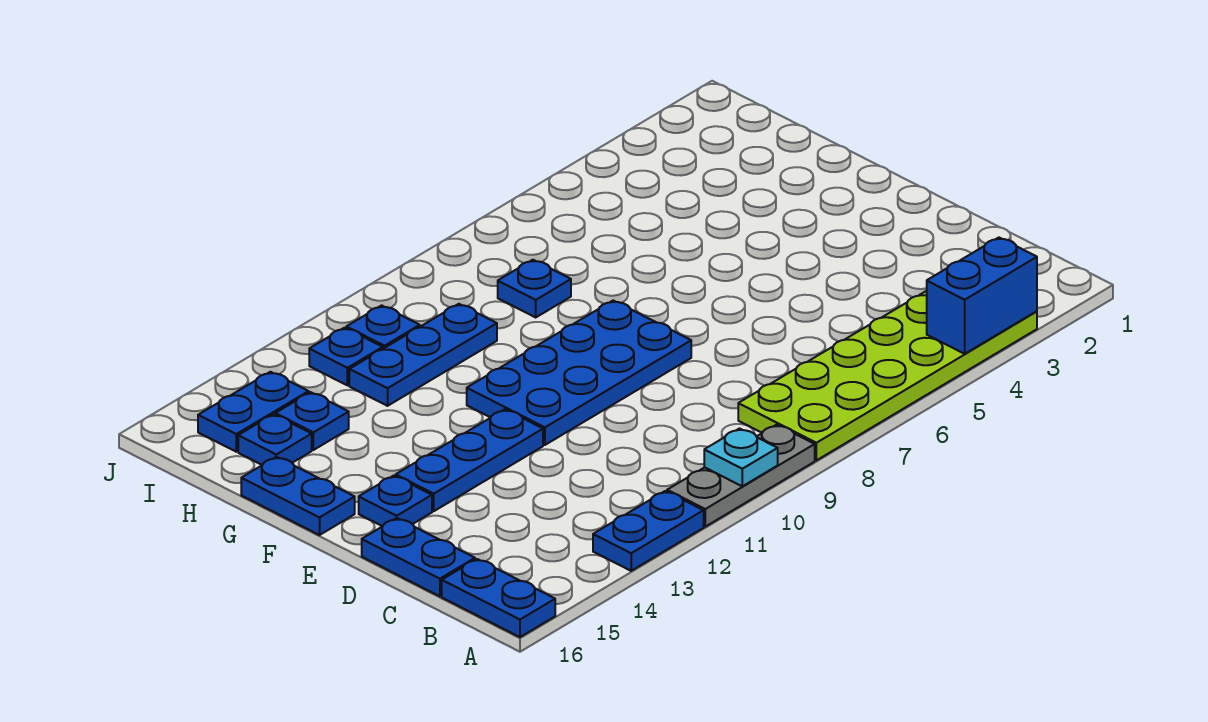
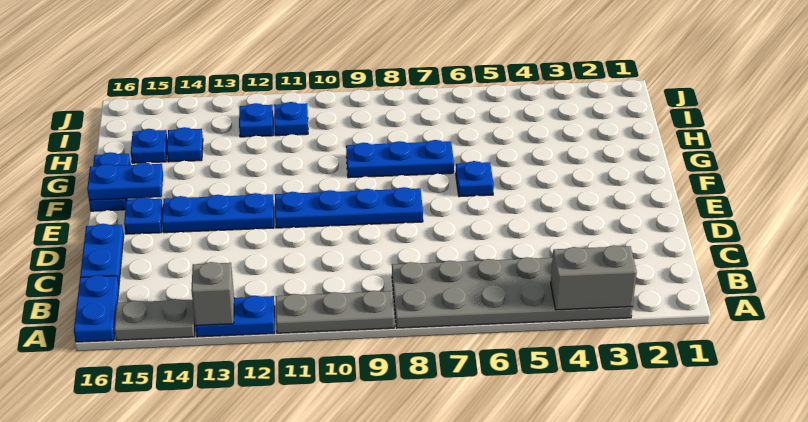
lime 2x6 plate [738,291,1037,460] -> grey 2x6 plate [392,257,633,328]
blue 1x2 brick [927,238,1037,354] -> grey 1x2 brick [551,245,637,310]
cyan 1x1 plate [704,429,778,486] -> none
none -> grey 1x1 brick [191,262,234,325]
none -> grey 1x2 plate [114,299,195,340]
blue 2x4 plate [467,301,691,445] -> blue 1x4 plate [275,187,423,228]
blue 1x1 plate [498,260,571,317] -> blue 1x1 plate moved to [456,161,494,197]
blue 1x3 plate [349,304,497,406] -> blue 1x3 plate moved to [346,140,454,178]
blue 1x2 plate [198,372,309,452] -> blue 1x2 plate moved to [87,163,163,200]

